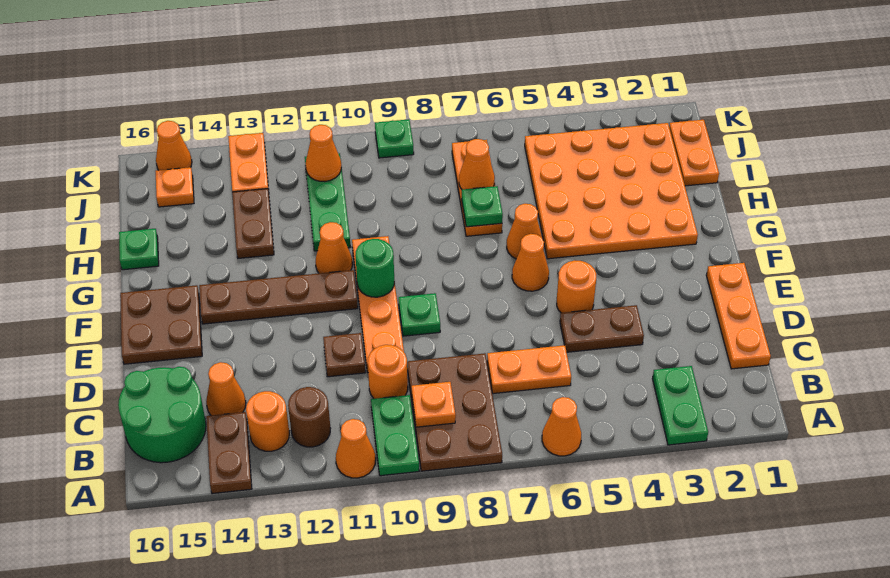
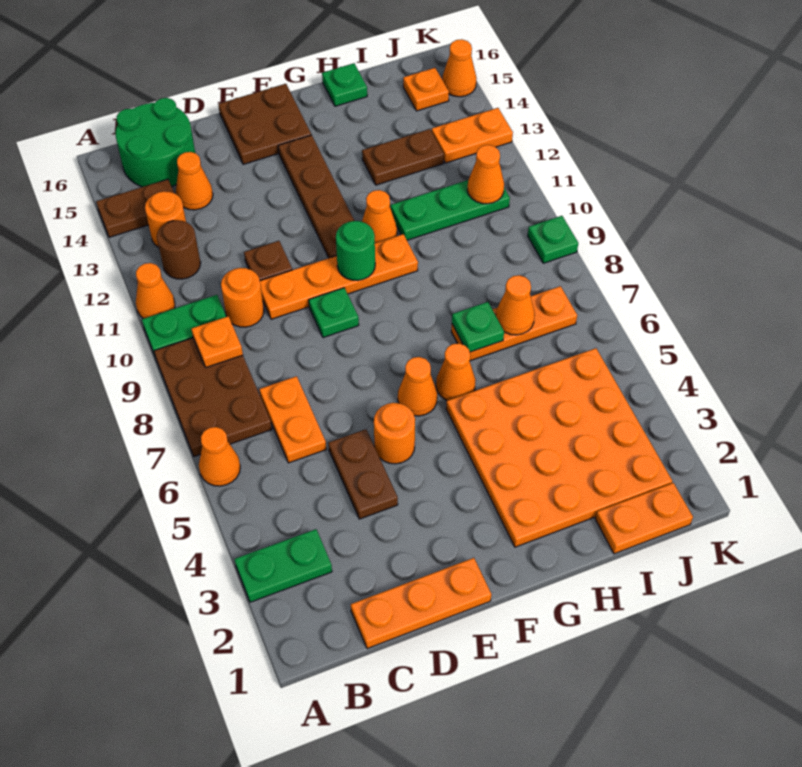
brown 2x3 plate [407,353,502,471] -> brown 2x3 plate turned to [154,338,272,457]

